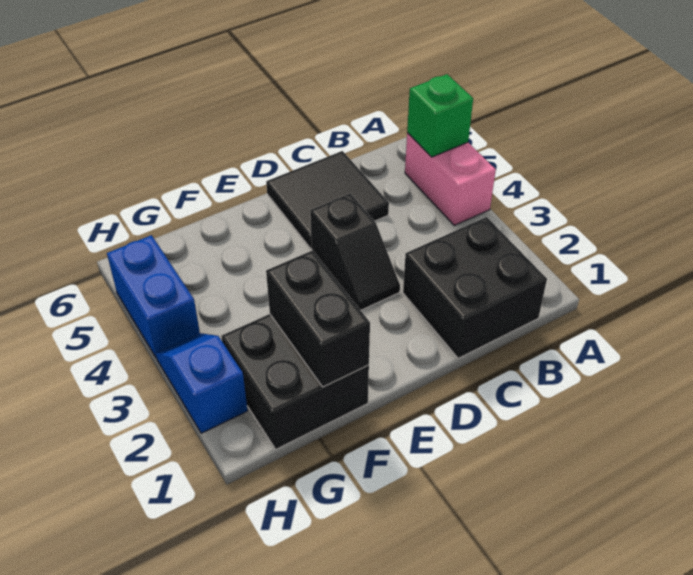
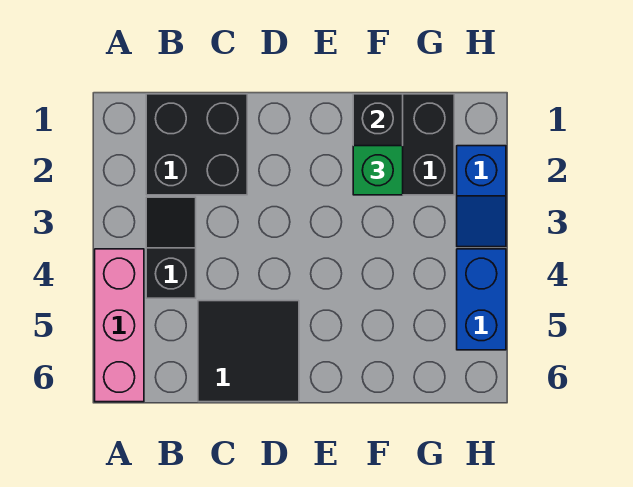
pink 1x2 brick [405,133,496,225] -> pink 1x3 brick [95,249,144,402]
green 1x1 brick [407,74,473,157] -> green 1x1 brick moved to [353,146,403,195]
black 1x2 slope [310,193,400,310] -> black 1x2 slope moved to [146,197,196,298]

